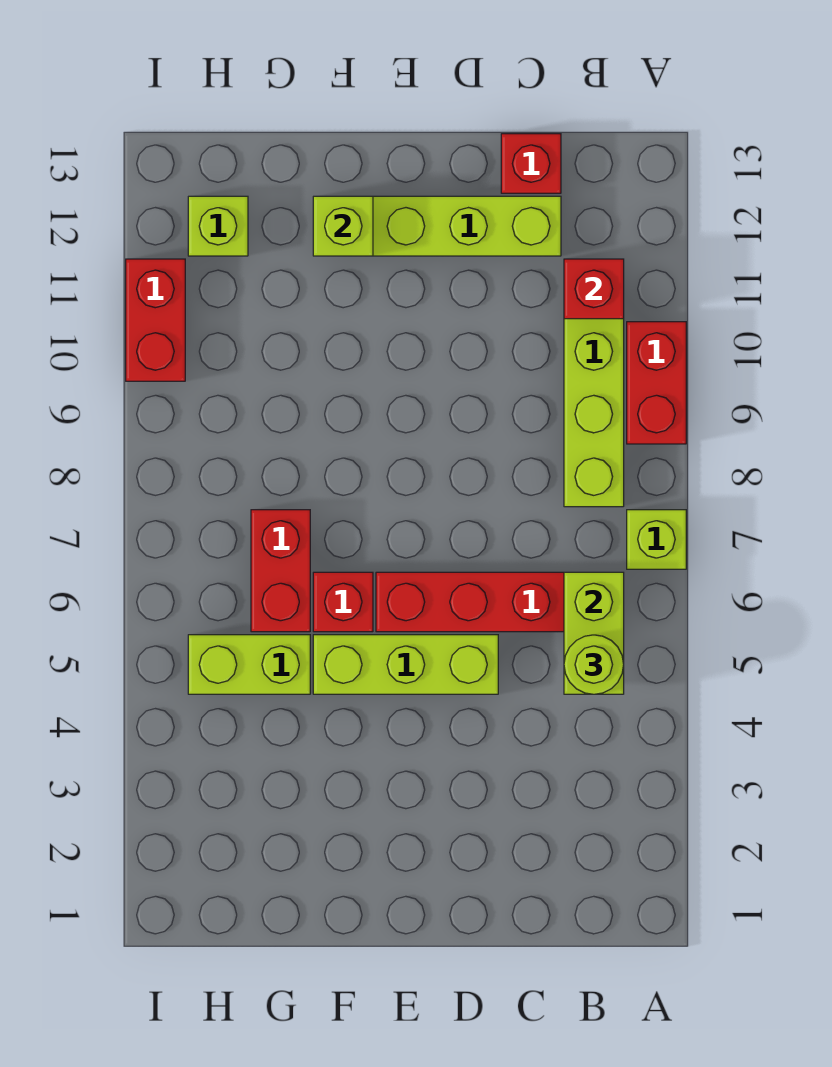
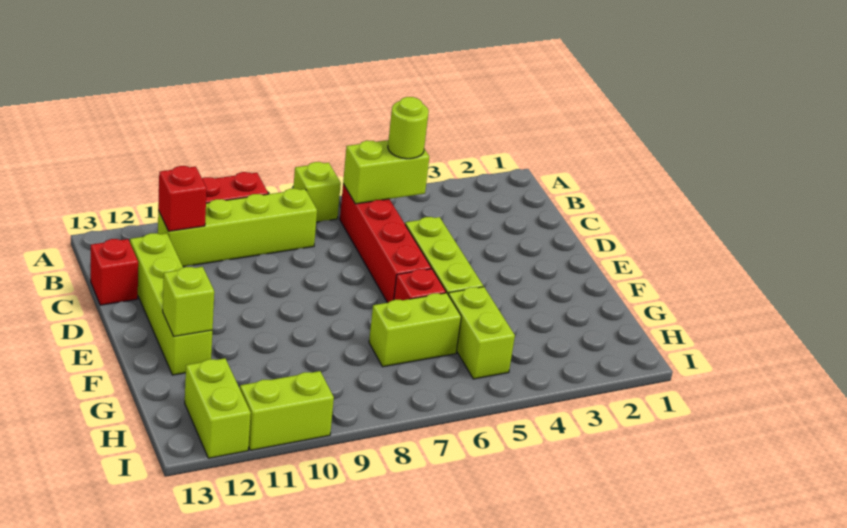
red 1x2 brick [251,510,310,632] -> lime 1x2 brick [369,293,461,367]
lime 1x1 brick [188,196,248,256] -> lime 1x2 brick [185,358,251,458]
red 1x2 brick [126,259,185,381] -> lime 1x2 brick [240,371,334,450]

